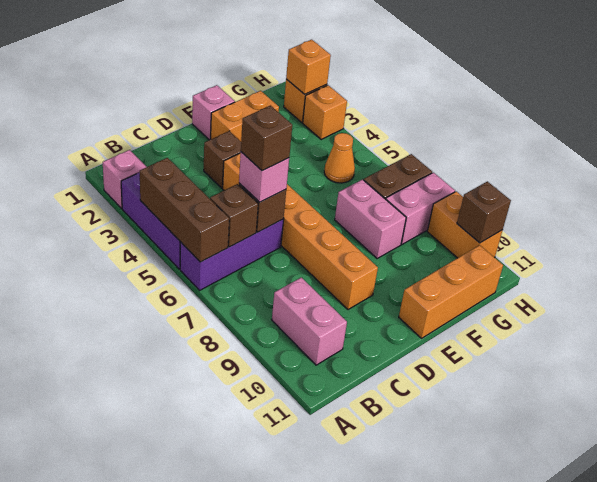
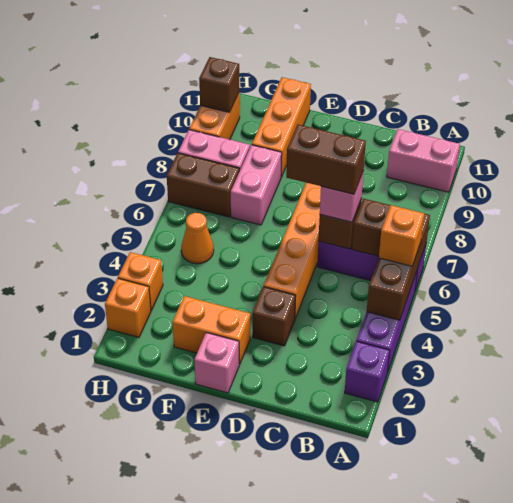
pink 1x1 brick [103,150,146,209] -> purple 1x1 brick [345,341,390,402]
pink 1x2 brick [272,277,347,365] -> pink 1x2 brick turned to [387,129,460,192]
brown 1x1 brick [241,106,292,171] -> brown 1x2 brick [286,124,366,194]
orange 1x3 brick [399,245,503,338] -> orange 1x3 brick turned to [252,77,311,177]
orange 1x1 brick [286,40,331,94] -> orange 1x1 brick moved to [379,205,424,266]

